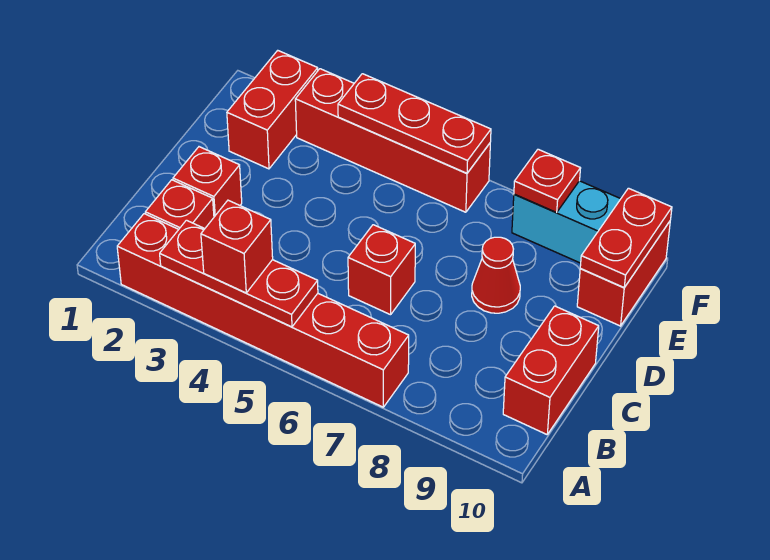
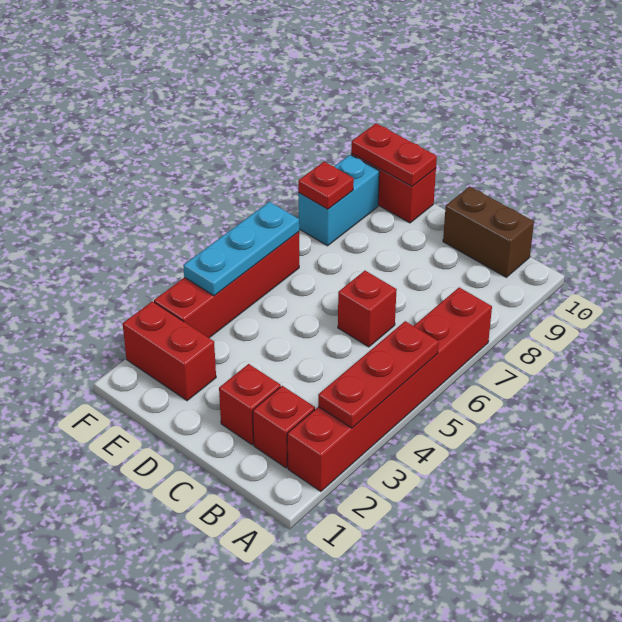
red 1x1 brick [201,200,273,293] -> none
red 1x2 brick [503,306,599,434] -> brown 1x2 brick [443,187,534,277]
red 1x1 cone [472,237,520,313] -> none
red 1x3 plate [338,74,491,173] -> cyan 1x3 plate [183,202,299,296]

